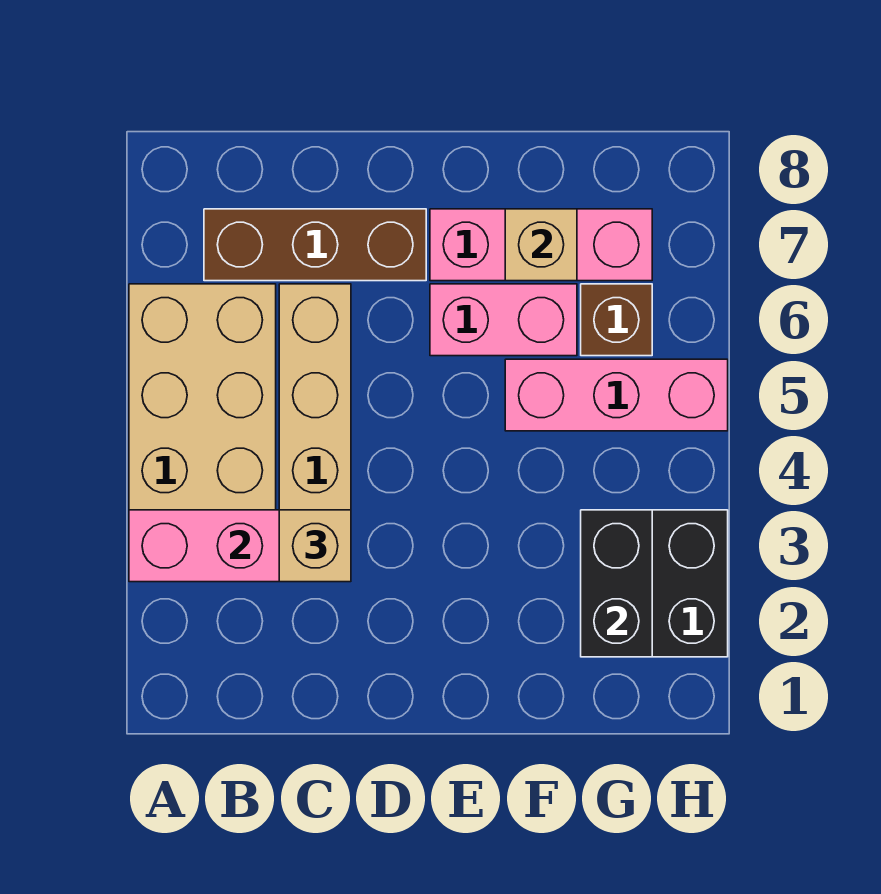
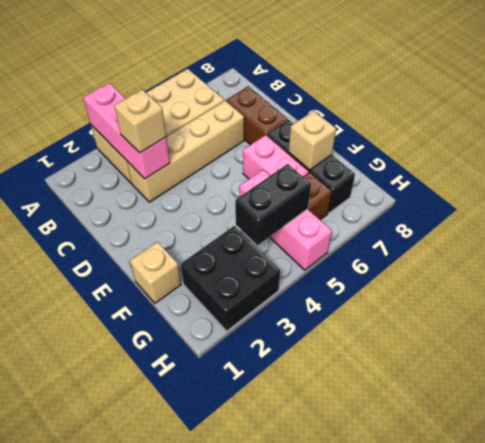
brown 1x3 brick [204,209,426,281] -> brown 1x2 brick [226,87,288,145]
pink 1x3 brick [430,209,652,281] -> black 1x3 brick [267,120,355,213]
none -> tan 1x1 brick [130,242,181,303]
black 1x2 brick [581,510,652,657] -> black 1x2 brick moved to [235,164,311,245]

